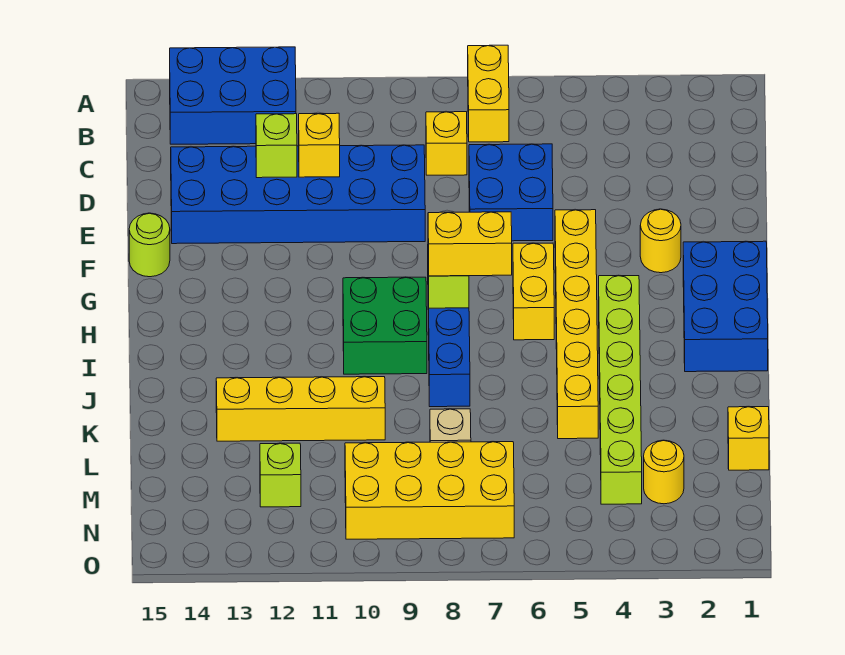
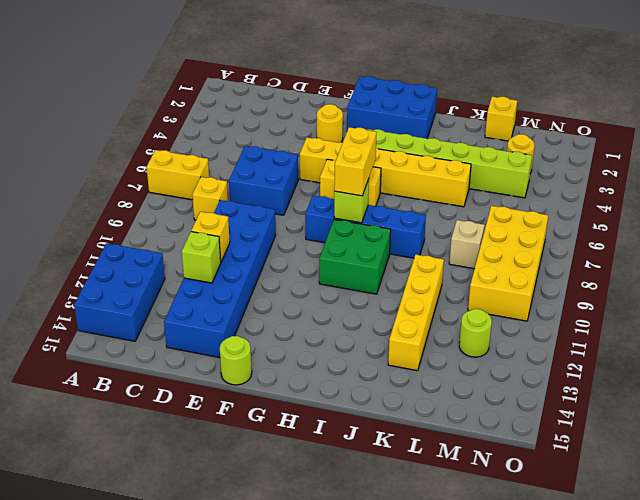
lime 1x1 brick [260,443,301,507] -> lime 1x1 round brick [459,309,492,357]

